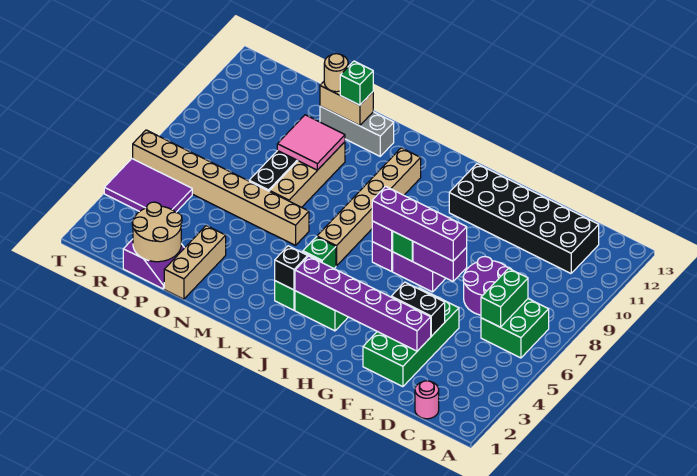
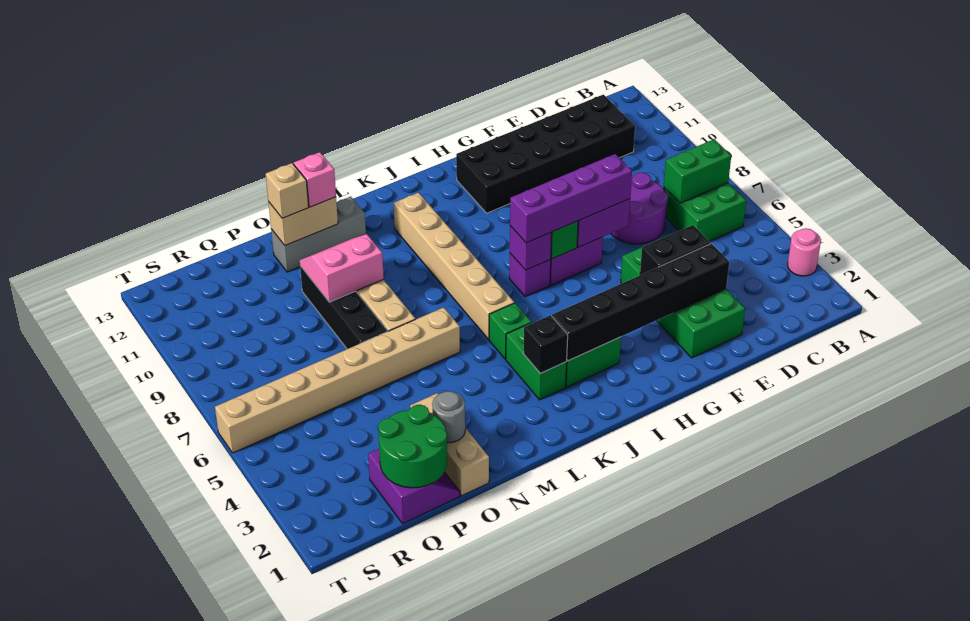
pink 1x1 round brick [415,381,439,419] -> pink 1x1 round brick moved to [788,228,821,276]
green 1x2 brick [481,268,528,327] -> green 1x2 brick turned to [664,139,731,203]
purple 1x6 brick [295,256,431,351] -> black 1x6 brick [552,244,729,361]
pink 2x2 tile [277,115,345,170] -> pink 2x2 slope [300,234,384,302]
green 1x1 brick [340,61,373,105] -> pink 1x1 brick [294,152,336,207]
none -> grey 1x1 round brick [432,391,465,443]
tan 1x1 round brick [324,54,348,92] -> tan 1x1 brick [266,163,309,218]
tan 2x2 round brick [132,202,182,262] -> green 2x2 round brick [378,405,447,488]
purple 2x3 tile [104,159,192,212] -> none

